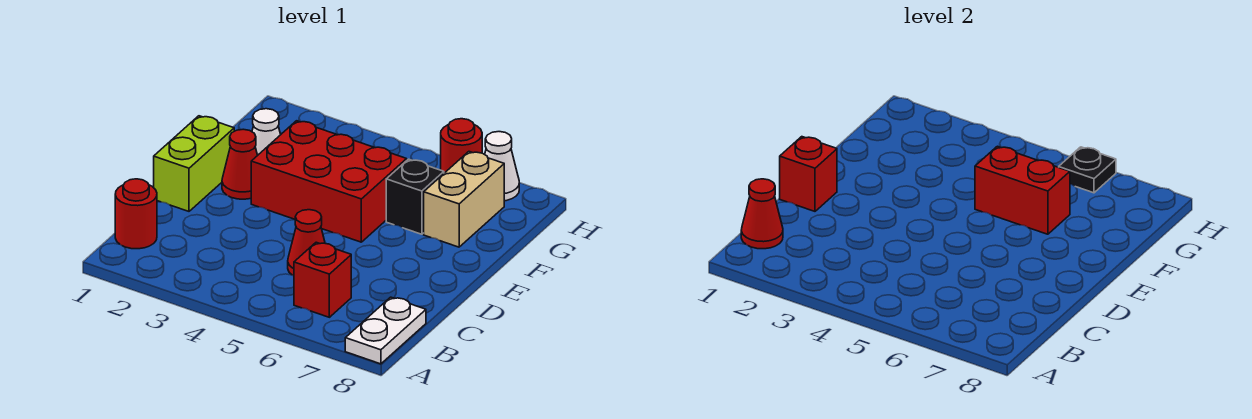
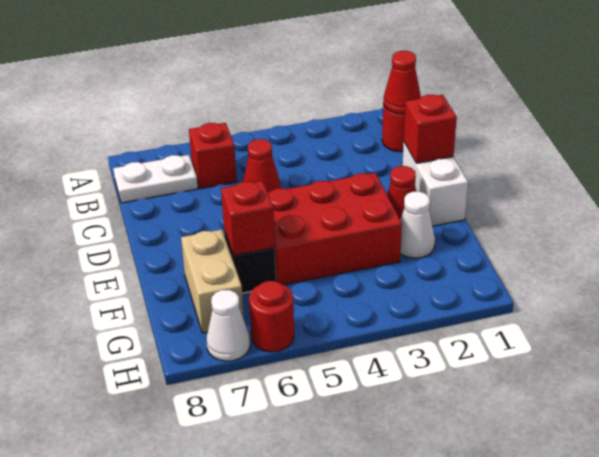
white 1x2 plate [345,297,426,364] -> white 1x2 plate turned to [113,155,198,203]
lime 1x2 brick [154,116,234,211] -> white 1x2 brick [402,142,468,226]
red 1x2 brick [975,146,1070,234] -> red 1x1 brick [221,181,275,255]
black 1x1 plate [1059,147,1116,193] -> none

